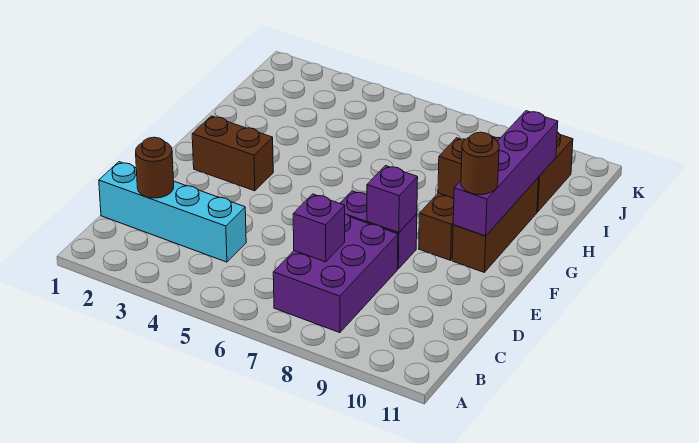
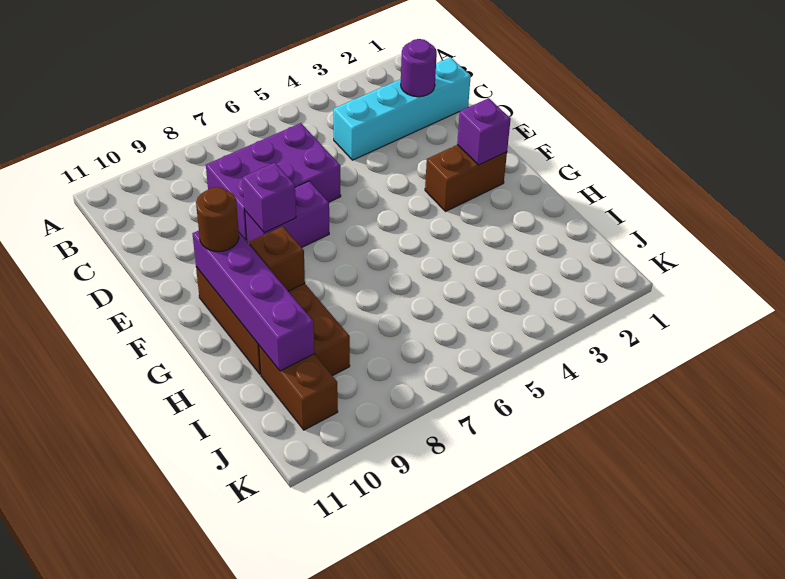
purple 2x3 brick [273,214,398,333] -> purple 2x3 brick turned to [206,123,341,241]
brown 1x1 round brick [136,137,174,198] -> purple 1x1 round brick [401,39,437,97]
purple 1x1 brick [293,194,345,262] -> purple 1x1 brick moved to [457,98,511,165]

